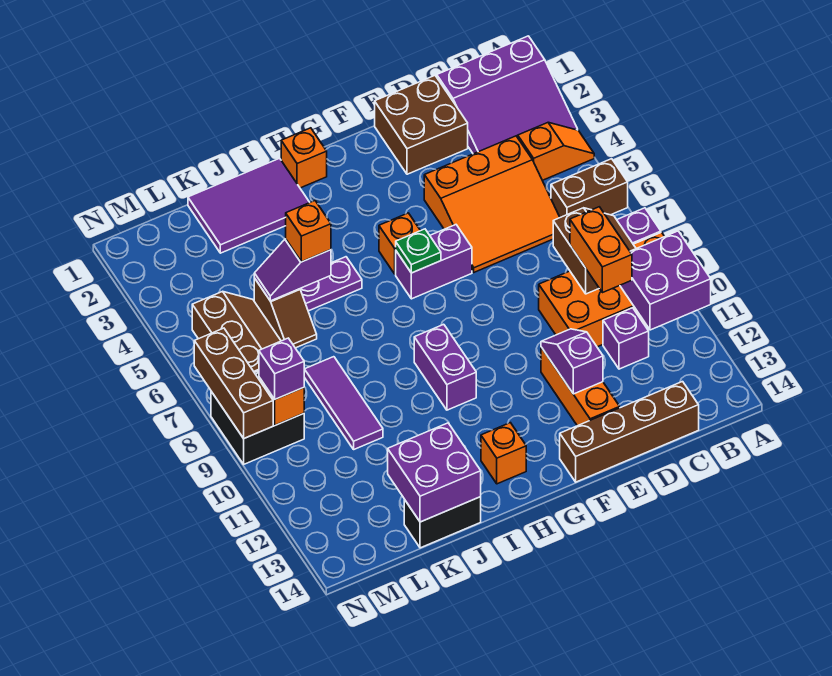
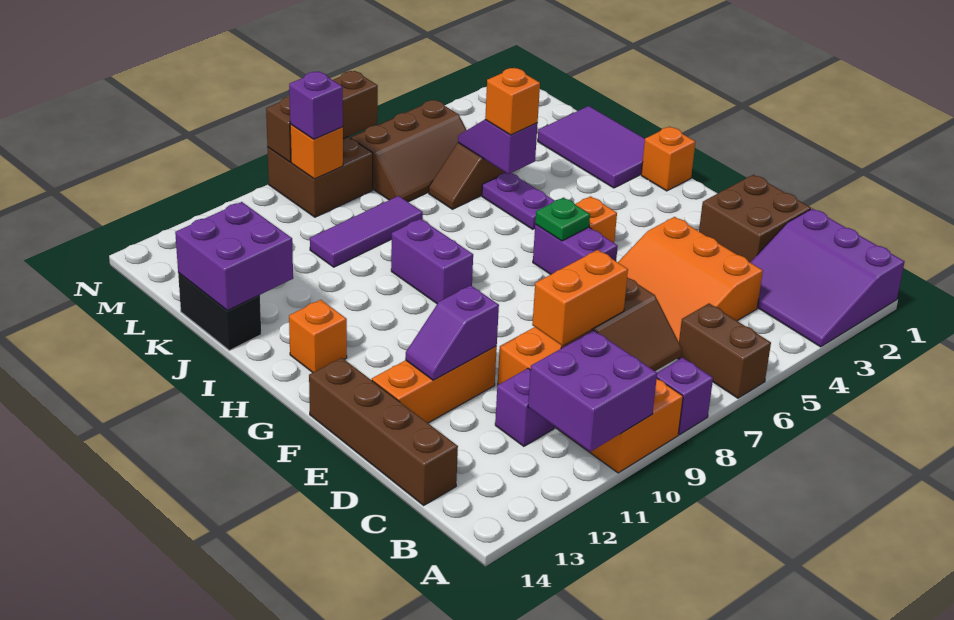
orange 1x2 slope [518,123,594,180] -> none
purple 1x2 slope [541,329,603,394] -> purple 1x2 slope turned to [405,285,499,380]
purple 1x2 brick [414,324,476,410] -> purple 1x2 brick turned to [391,219,473,304]
black 2x2 brick [211,371,304,464] -> brown 2x2 brick [267,137,373,217]

